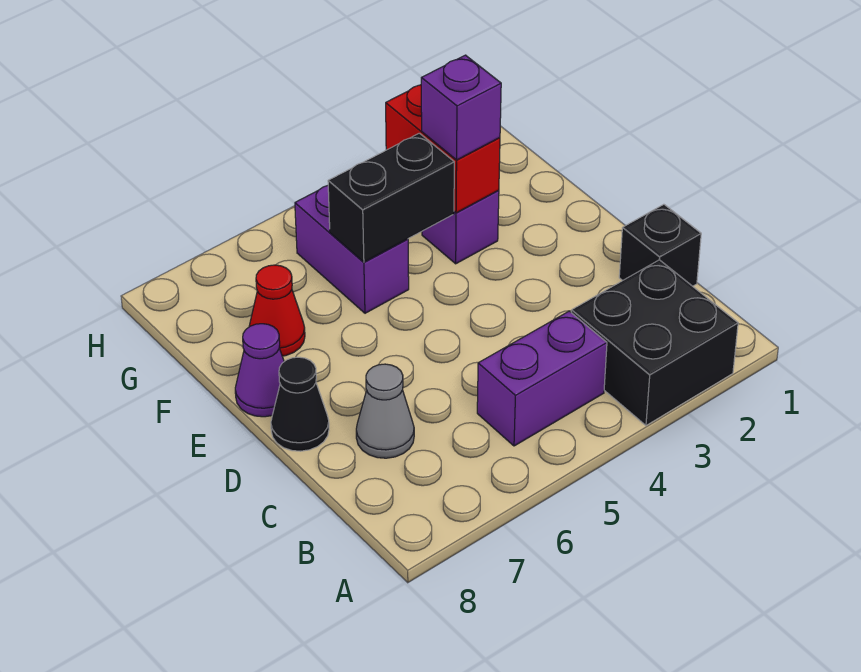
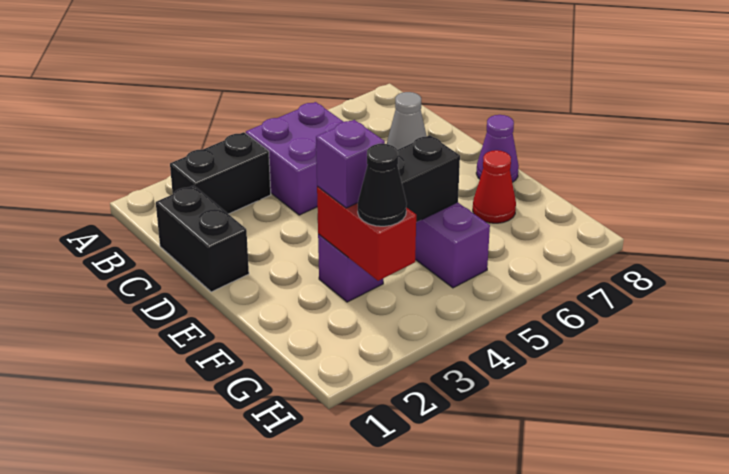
black 2x2 brick [571,260,738,425] -> black 1x2 brick [170,132,271,214]
purple 1x2 brick [477,311,607,446] -> purple 2x2 brick [246,102,343,215]
black 1x1 brick [619,204,701,286] -> black 1x2 brick [156,186,249,292]
black 1x1 cone [271,357,329,451] -> black 1x1 cone moved to [358,144,407,226]

